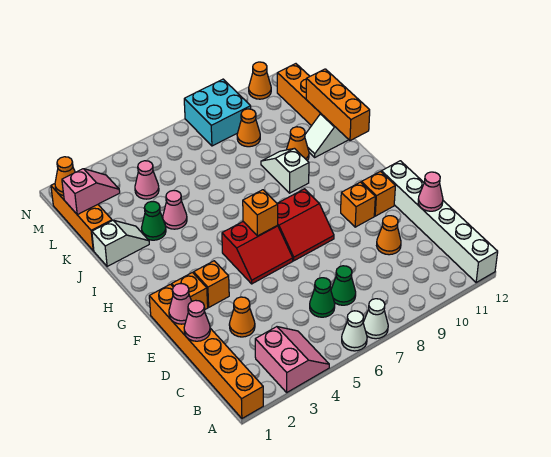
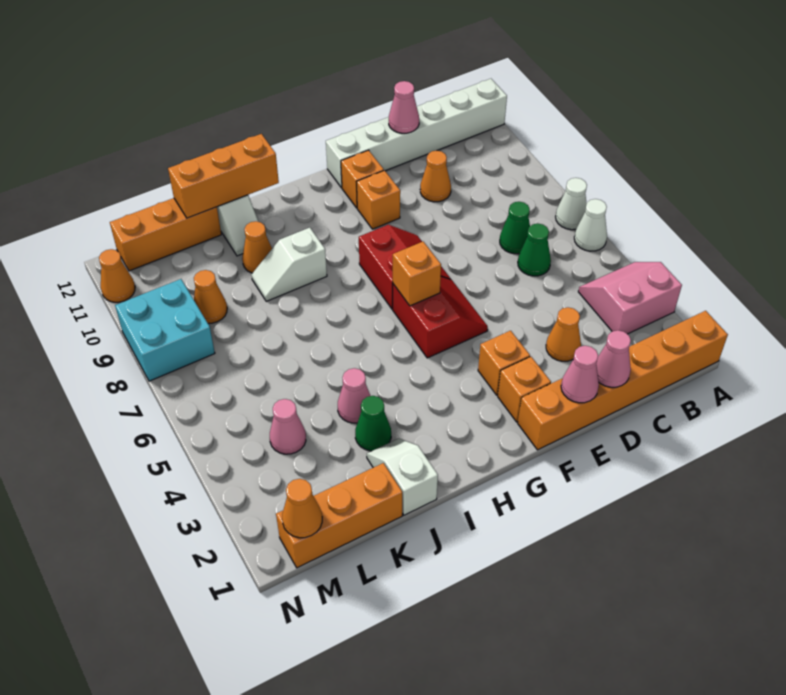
pink 1x2 slope [62,169,120,215] -> none

